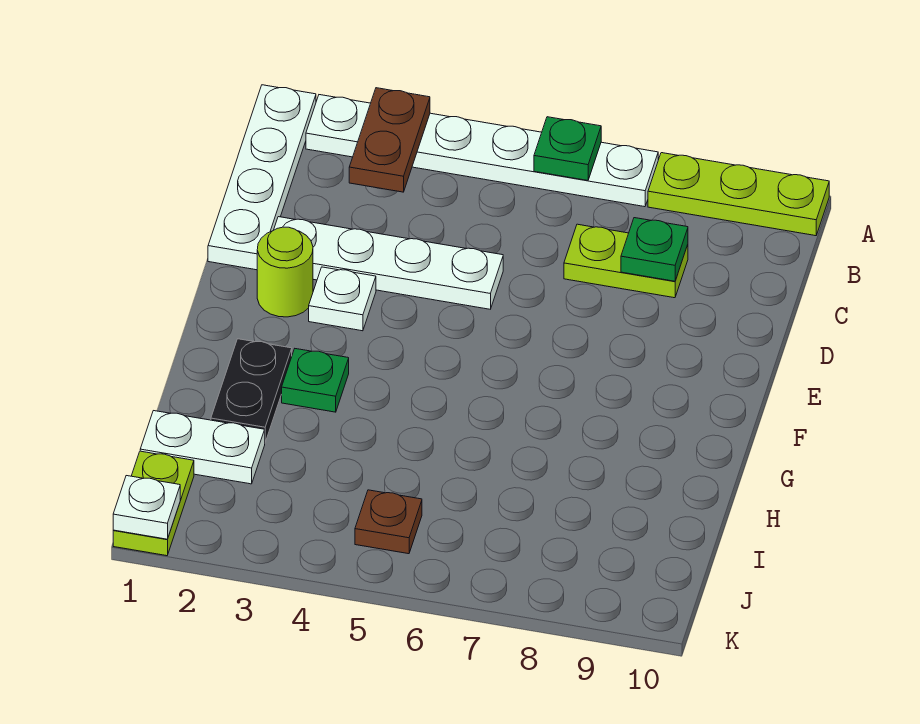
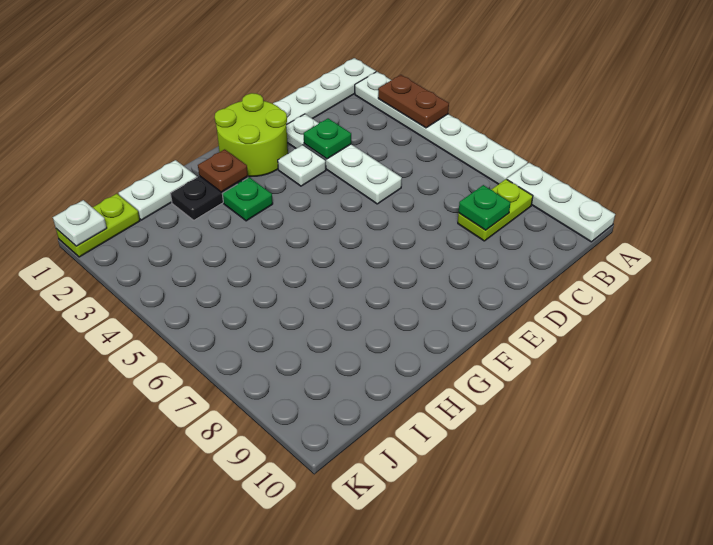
brown 1x2 plate [349,88,430,192] -> brown 1x2 plate turned to [378,75,449,128]
green 1x1 plate [534,117,601,180] -> green 1x1 plate moved to [304,118,351,159]
lime 1x3 plate [648,153,829,236] -> white 1x3 plate [507,163,615,242]
lime 1x2 plate [564,224,688,298] -> lime 1x2 plate turned to [458,179,533,241]
lime 1x1 round brick [257,227,313,317] -> lime 2x2 round brick [215,93,288,176]
white 1x2 plate [140,411,265,484] -> white 1x2 plate turned to [119,160,197,220]
brown 1x1 plate [355,490,422,554] -> brown 1x1 plate moved to [198,149,248,192]

